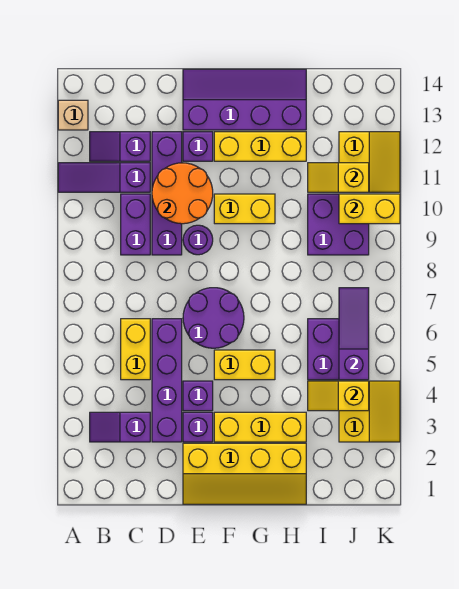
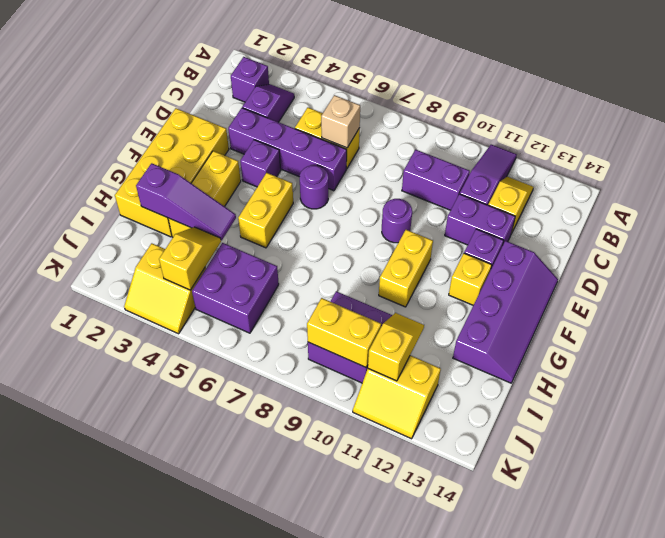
tan 1x1 brick [58,100,88,130] -> tan 1x1 brick moved to [321,95,360,148]
purple 1x2 slope [90,132,150,161] -> yellow 1x2 slope [488,177,534,234]
purple 1x4 brick [152,132,182,255] -> purple 1x2 brick [445,194,515,245]
orange 2x2 round brick [152,163,213,224] -> none
yellow 2x4 slope [183,443,306,504] -> yellow 2x4 brick [115,108,229,237]
purple 1x1 brick [183,412,213,442] -> purple 1x1 brick moved to [231,57,269,102]
purple 2x2 round brick [183,288,244,348] -> purple 1x1 round brick [300,165,328,209]
yellow 1x3 brick [214,132,306,161] -> yellow 1x1 brick [449,253,492,305]
purple 1x3 slope [339,288,369,380] -> purple 1x3 slope moved to [136,163,236,240]
yellow 1x2 brick [339,194,400,224] -> yellow 1x2 brick turned to [307,298,381,367]

